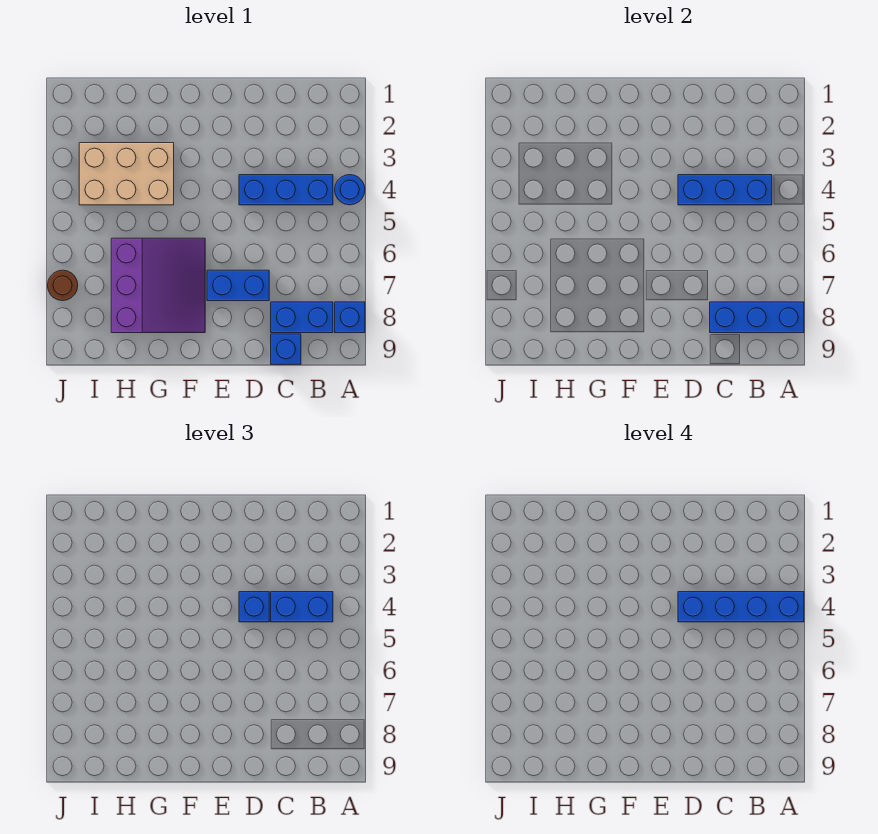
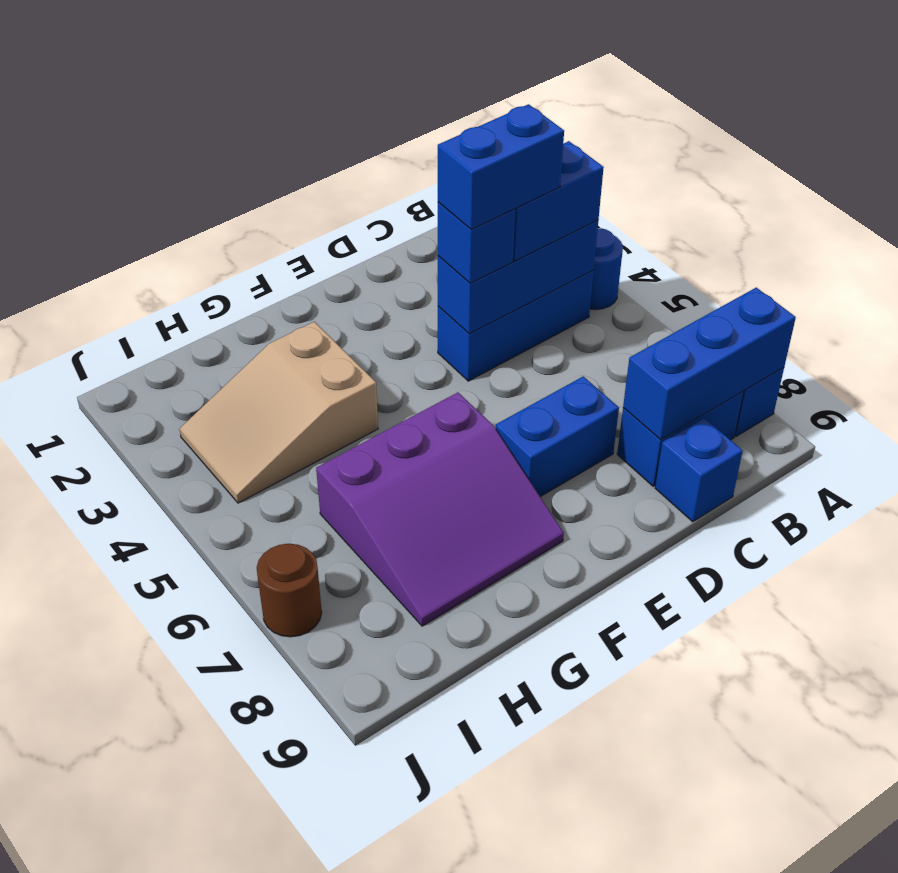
blue 1x4 brick [678,592,804,622] -> blue 1x2 brick [438,104,564,229]
purple 3x3 slope [111,238,205,333] -> purple 3x3 slope turned to [316,392,564,626]
tan 2x3 brick [79,143,174,205] -> tan 2x3 slope [179,322,378,503]

